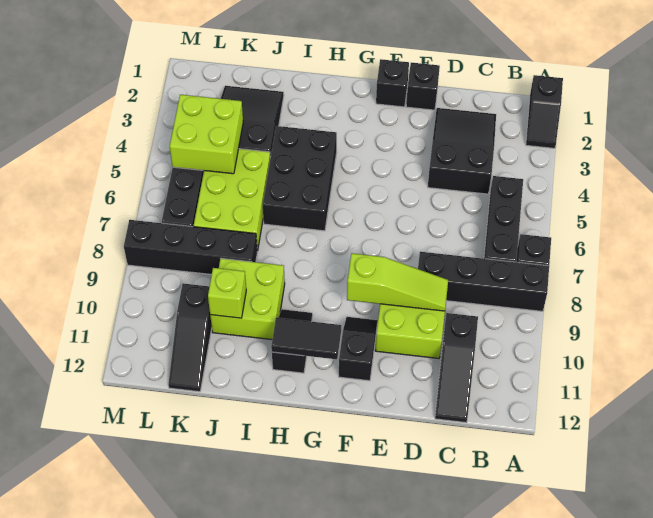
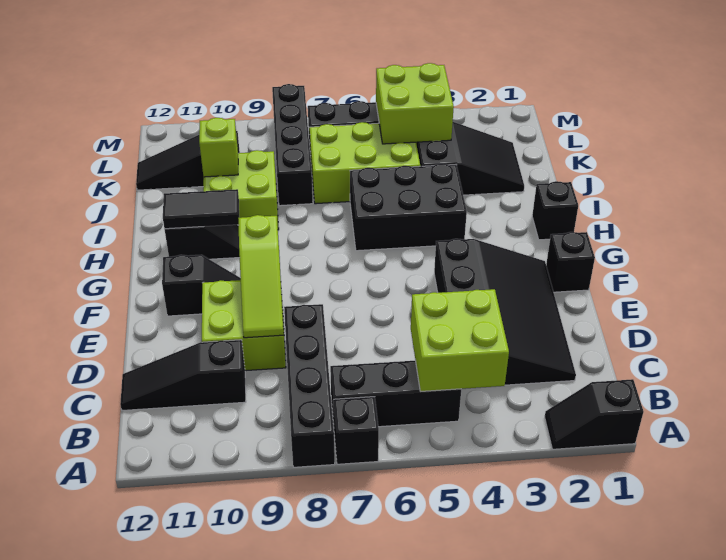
none -> lime 2x2 brick [411,289,509,391]
black 2x3 slope [428,108,496,194] -> black 3x4 slope [434,239,576,385]
black 1x1 brick [406,63,440,110] -> black 1x1 brick moved to [532,181,578,240]
black 1x2 tile [271,318,341,359] -> black 1x2 tile turned to [163,189,239,229]

